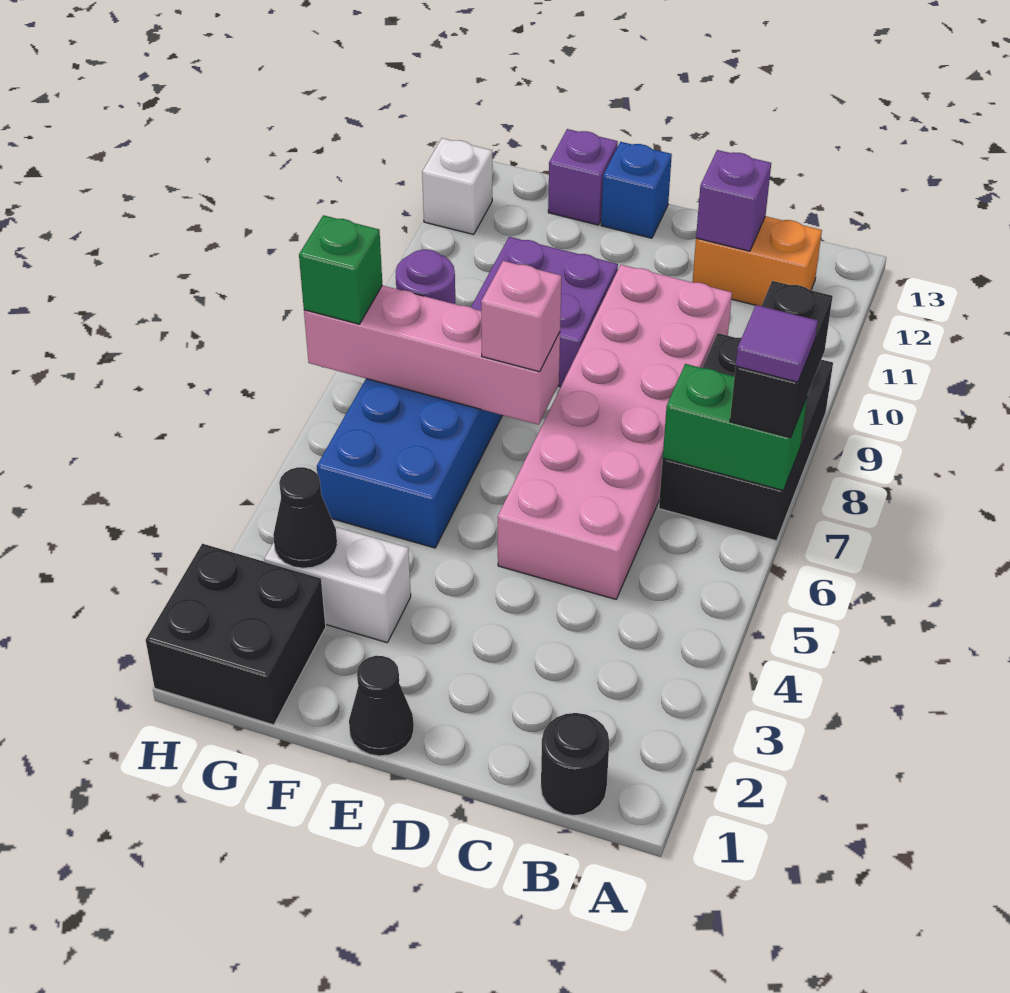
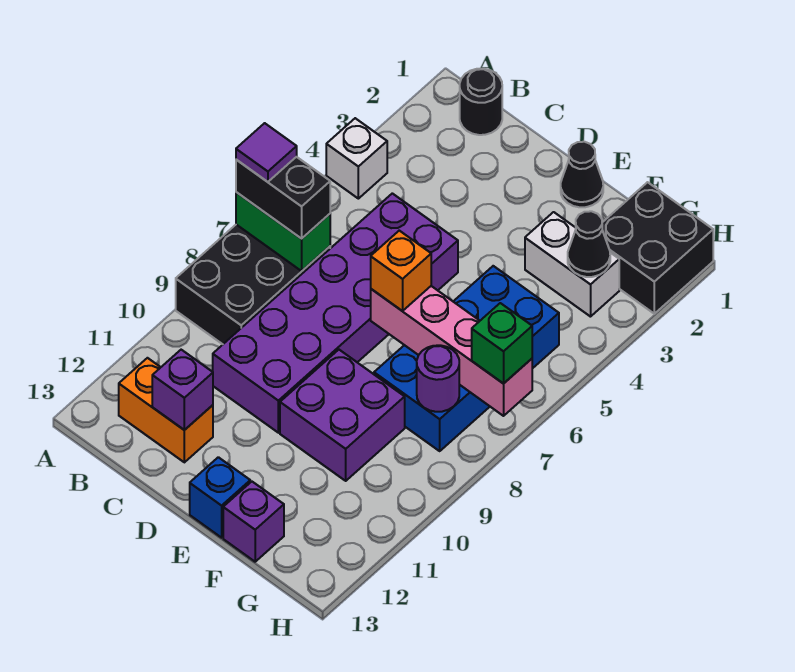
black 1x2 brick [730,281,833,438] -> black 1x2 brick turned to [236,157,330,239]
pink 2x6 brick [498,265,732,599] -> purple 2x6 brick [213,193,458,433]
pink 1x1 brick [481,261,561,372] -> orange 1x1 brick [371,231,431,311]
white 1x1 brick [422,138,492,234] -> white 1x1 brick moved to [326,118,387,199]

